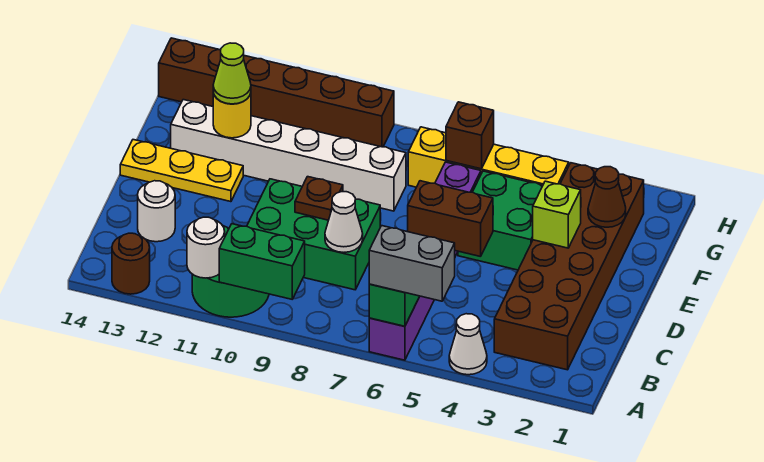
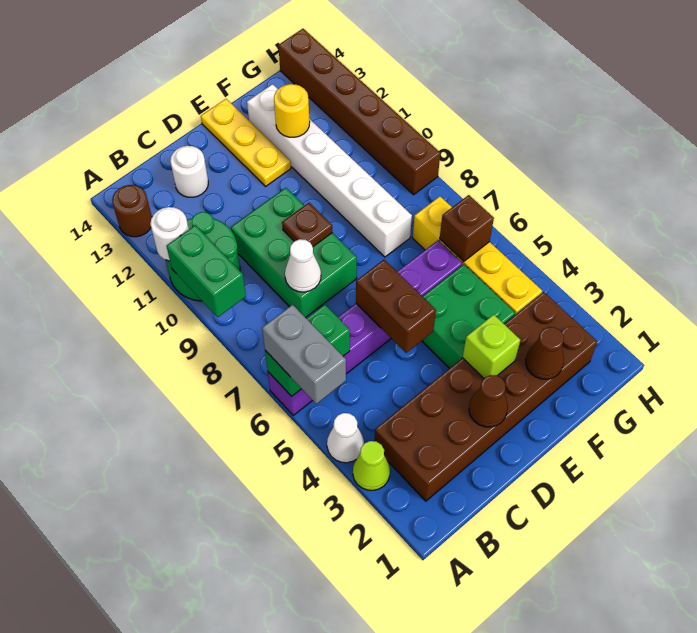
none -> brown 1x1 cone [469,375,508,427]
lime 1x1 cone [213,43,251,104] -> lime 1x1 cone moved to [353,441,390,490]

